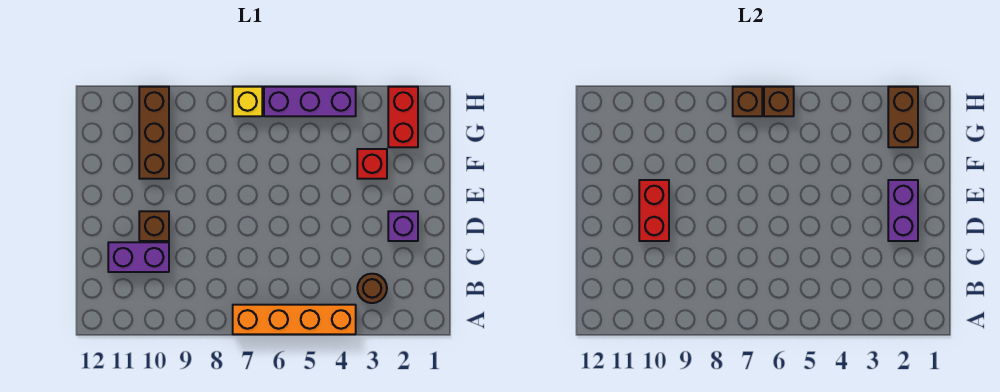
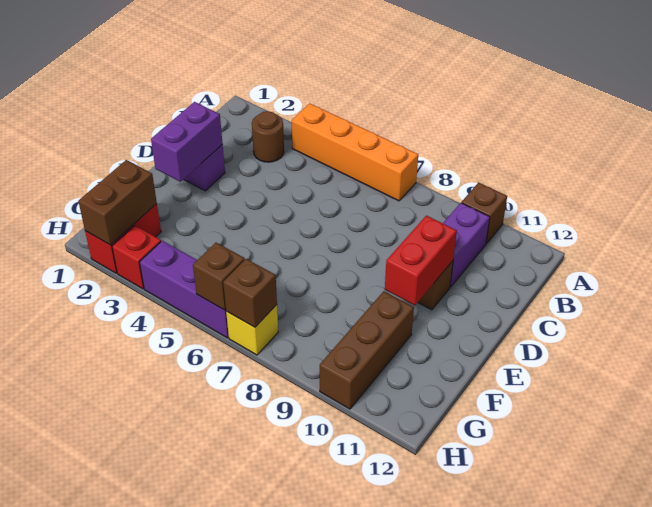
none -> brown 1x1 brick [462,182,507,244]
purple 1x2 brick [108,242,169,272] -> purple 1x2 brick turned to [443,203,490,287]
red 1x1 brick [357,149,387,179] -> red 1x1 brick moved to [112,226,161,289]

